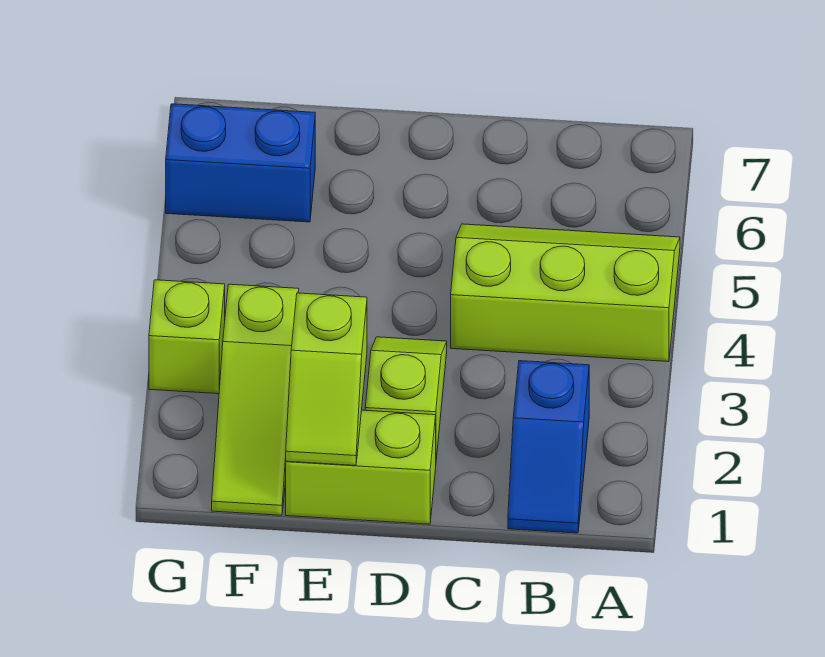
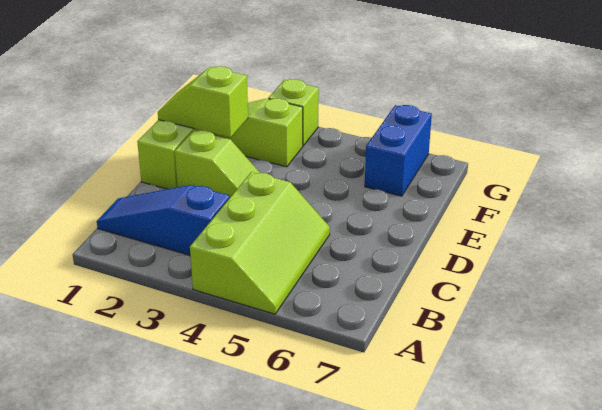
blue 1x2 slope [508,361,589,533] -> blue 1x3 slope [97,185,230,255]

